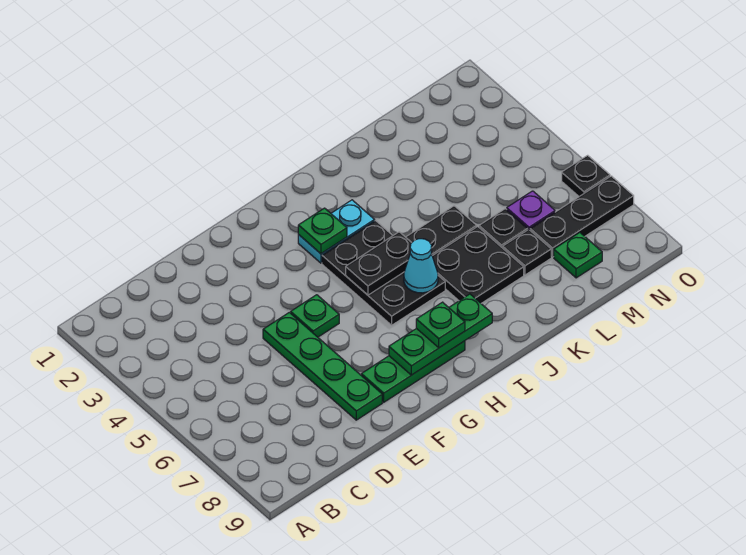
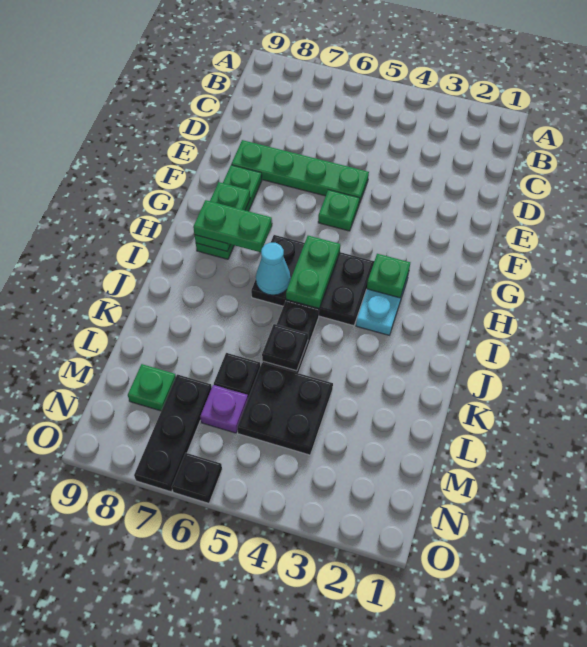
green 1x3 plate [389,294,492,375] -> green 1x2 plate [195,182,250,251]
black 1x2 plate [346,232,412,295] -> green 1x2 plate [286,236,340,308]
green 1x1 plate [416,302,465,348] -> green 1x2 plate [193,200,272,252]
black 2x2 plate [432,227,524,303] -> black 2x2 plate moved to [237,363,333,455]
black 1x1 plate [503,229,551,275] -> black 1x1 plate moved to [262,324,308,371]

